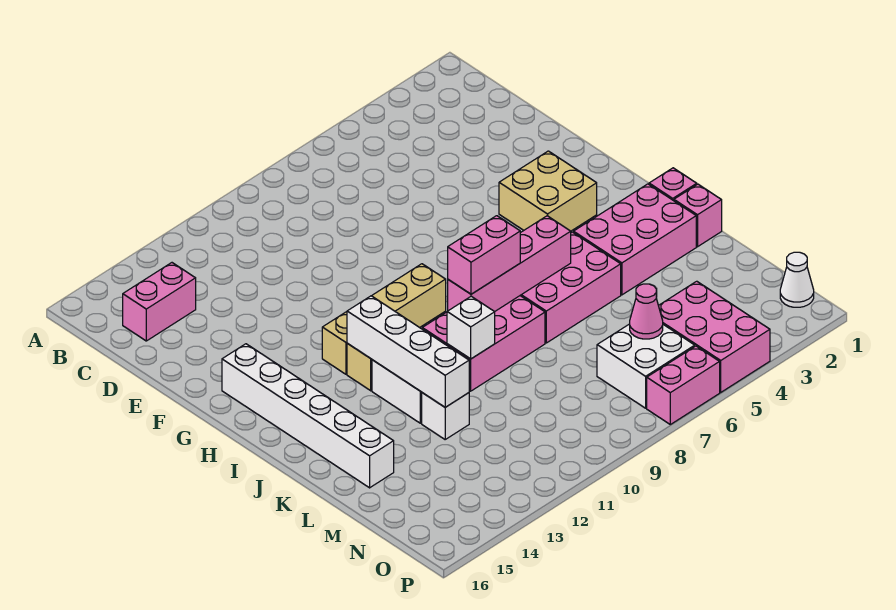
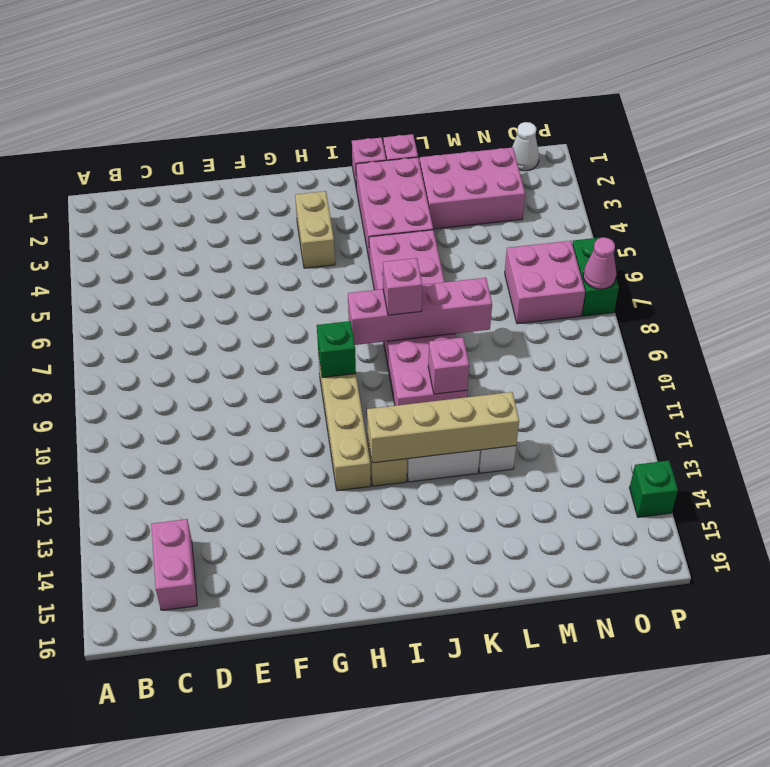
tan 2x2 brick [499,151,597,231] -> tan 1x2 brick [295,191,335,268]
white 1x6 brick [222,344,394,488] -> none
none -> green 1x1 brick [317,321,356,378]
white 1x4 brick [347,296,469,407] -> tan 1x4 brick [367,392,519,463]
pink 1x4 brick [448,216,571,312] -> pink 1x4 brick turned to [348,278,492,345]
pink 1x2 brick [448,216,520,294] -> pink 1x1 brick [383,258,422,315]
white 1x1 brick [447,296,495,359] -> pink 1x1 brick [428,337,469,394]
pink 2x3 brick [659,281,770,392] -> pink 2x3 brick moved to [420,147,525,229]
white 2x2 brick [597,324,695,408] -> pink 2x2 brick [505,241,585,324]
pink 1x1 cone [630,284,663,339] -> pink 1x1 cone moved to [583,237,616,289]
pink 1x2 brick [647,346,720,424] -> green 1x2 brick [572,237,619,316]
none -> green 1x1 brick [630,461,678,517]

